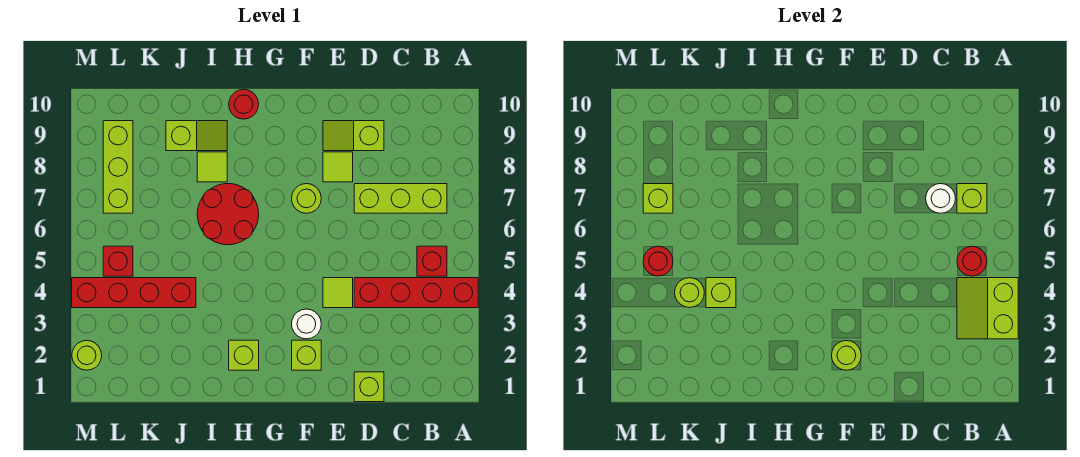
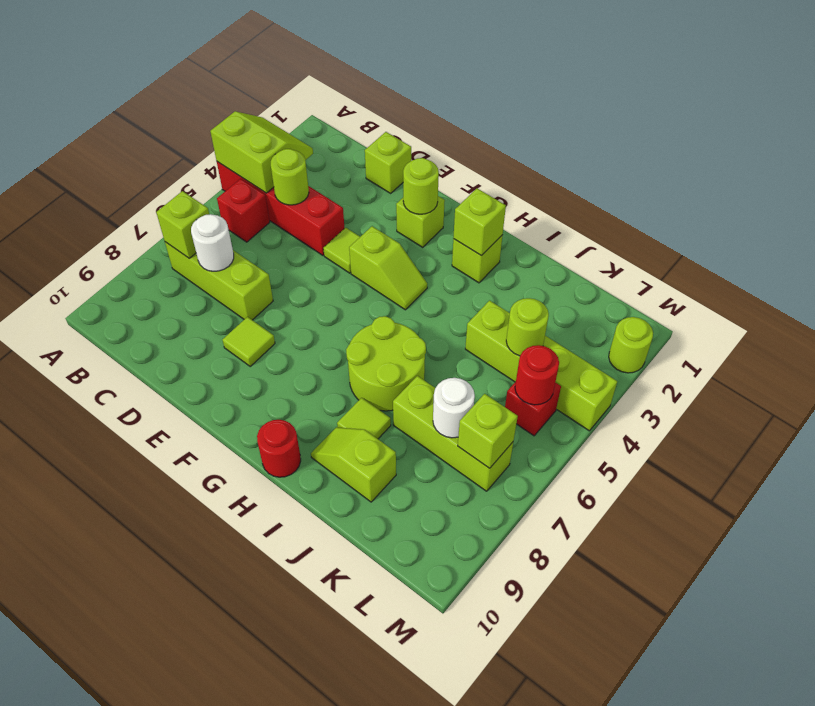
lime 2x2 slope [957,278,1018,339] -> lime 2x2 slope turned to [210,112,313,193]
red 1x1 round brick [957,246,987,276] -> none
lime 1x2 slope [323,121,384,151] -> lime 1x2 slope moved to [349,226,427,310]
white 1x1 round brick [292,309,321,339] -> white 1x1 round brick moved to [433,378,475,438]
lime 1x1 round brick [292,184,321,213] -> lime 1x1 round brick moved to [271,149,309,205]
red 2x2 round brick [197,184,259,245] -> lime 2x2 round brick [346,316,426,411]
red 1x4 brick [72,278,196,308] -> lime 1x4 brick [465,301,617,431]
lime 1x1 brick [706,278,736,308] -> lime 1x1 brick moved to [453,188,506,256]
lime 1x3 brick [103,121,133,213] -> lime 1x3 brick turned to [393,376,513,491]

